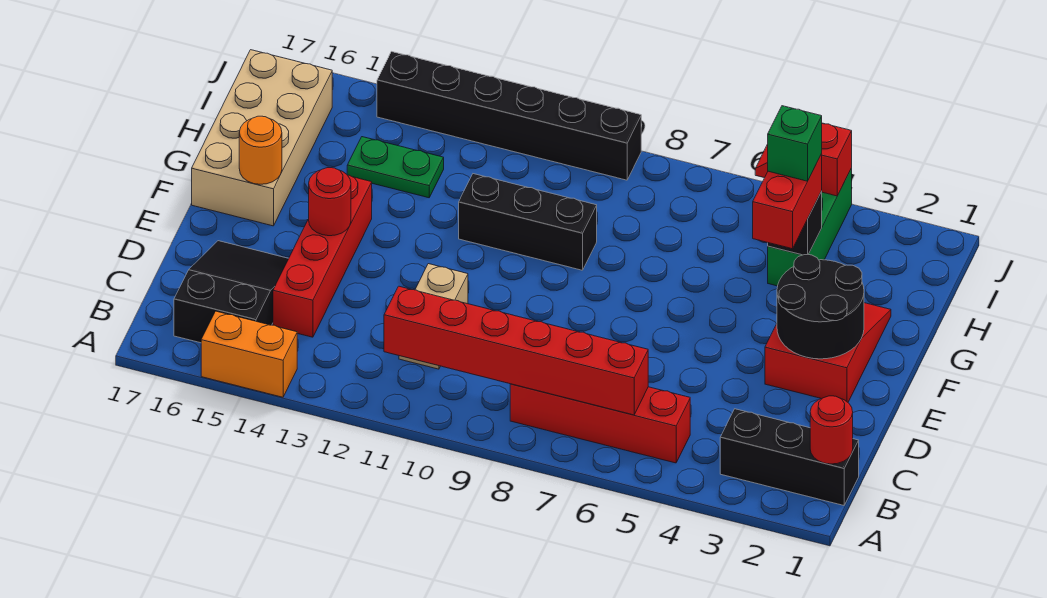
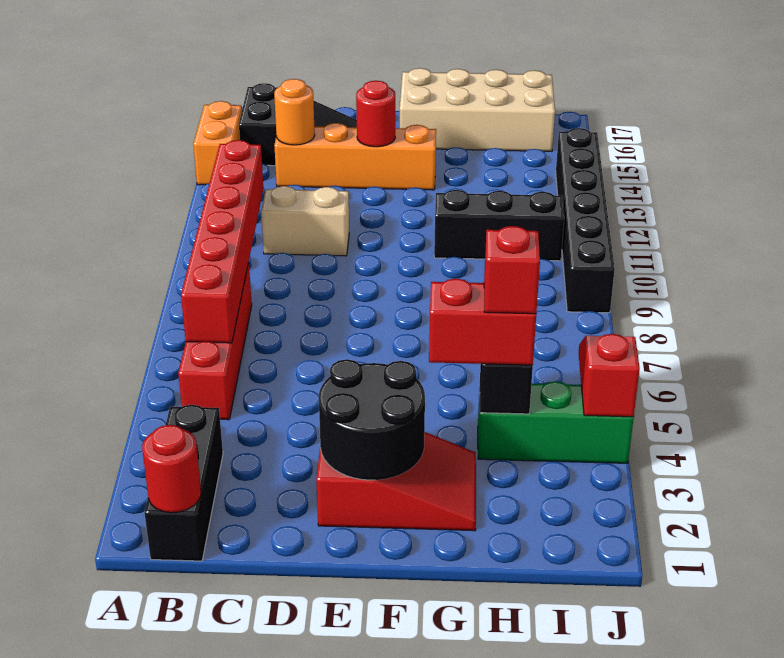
red 1x4 brick [273,175,372,337] -> orange 1x4 brick [274,123,436,190]
orange 1x1 round brick [239,116,282,184] -> orange 1x1 round brick moved to [274,79,315,145]
black 1x3 brick [459,174,597,270] -> black 1x3 brick turned to [434,190,564,261]
green 1x1 brick [768,106,822,181] -> red 1x1 brick [484,226,540,314]
green 1x2 plate [347,137,444,198] -> none

